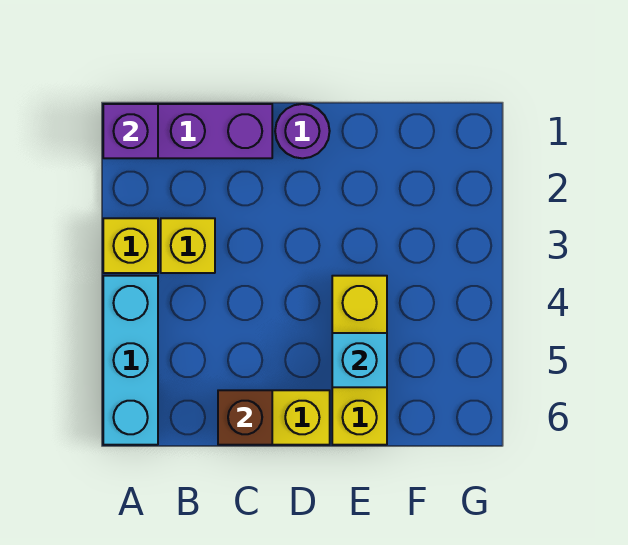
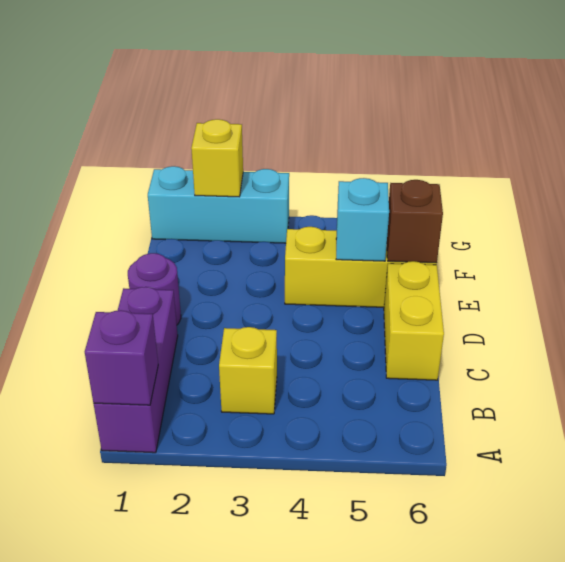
yellow 1x1 brick [103,218,158,273] -> yellow 1x1 brick moved to [191,119,243,197]
cyan 1x3 brick [103,276,158,445] -> cyan 1x3 brick moved to [148,166,289,243]
brown 1x1 brick [218,390,272,445] -> brown 1x1 brick moved to [387,180,443,263]

